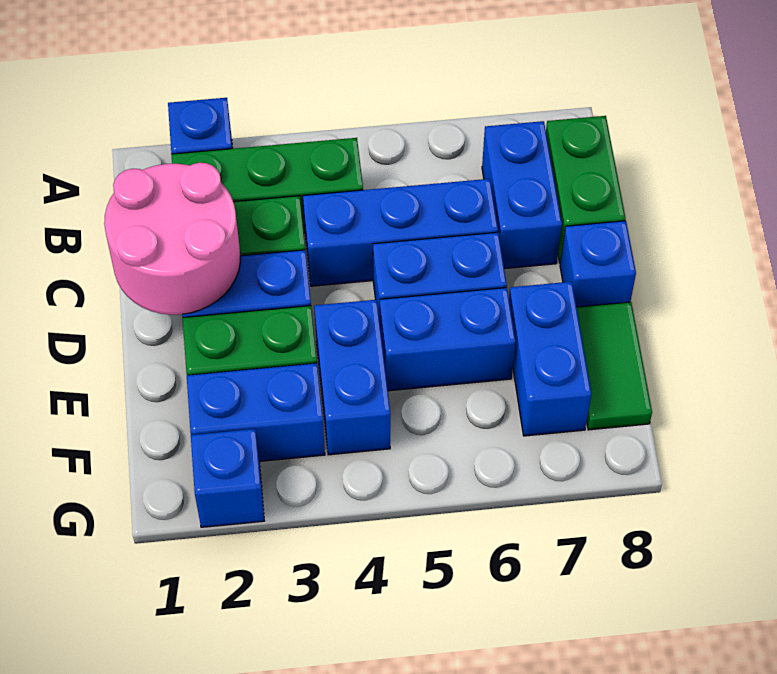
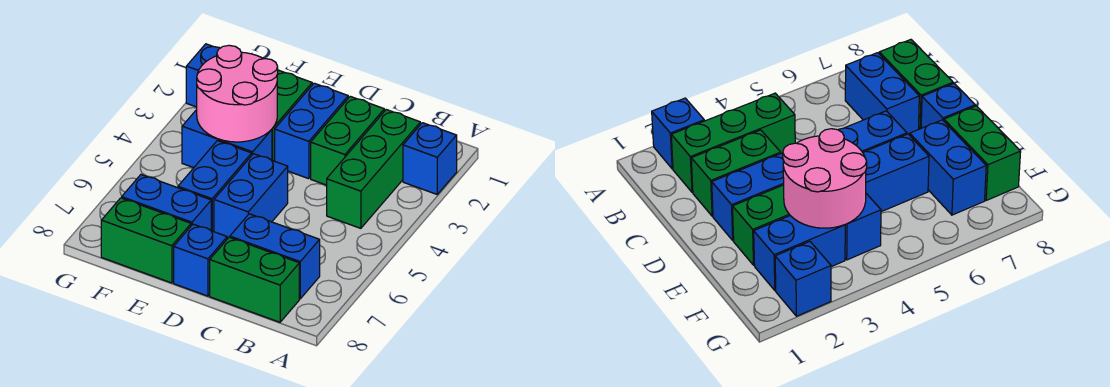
pink 2x2 round brick [104,163,240,315] -> pink 2x2 round brick moved to [197,45,278,142]
blue 1x3 brick [303,179,498,286] -> none
green 1x2 tile [576,302,652,430] -> green 1x2 brick [101,198,191,283]

